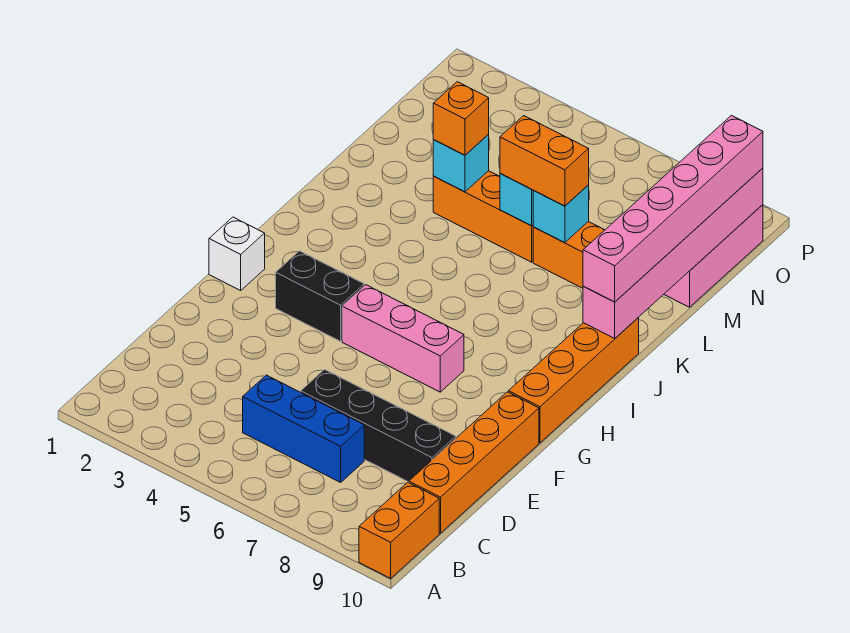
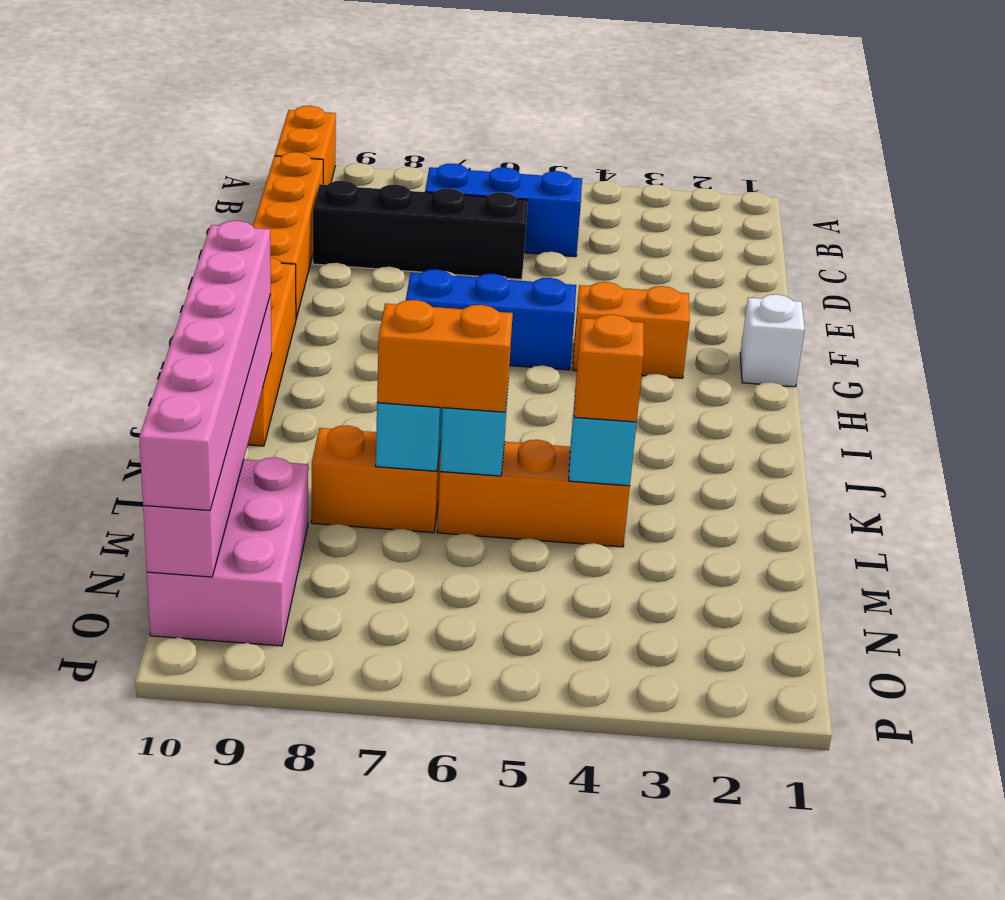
black 1x2 brick [276,251,364,341] -> orange 1x2 brick [573,282,690,378]
pink 1x3 brick [342,285,464,392] -> blue 1x3 brick [406,269,576,370]

